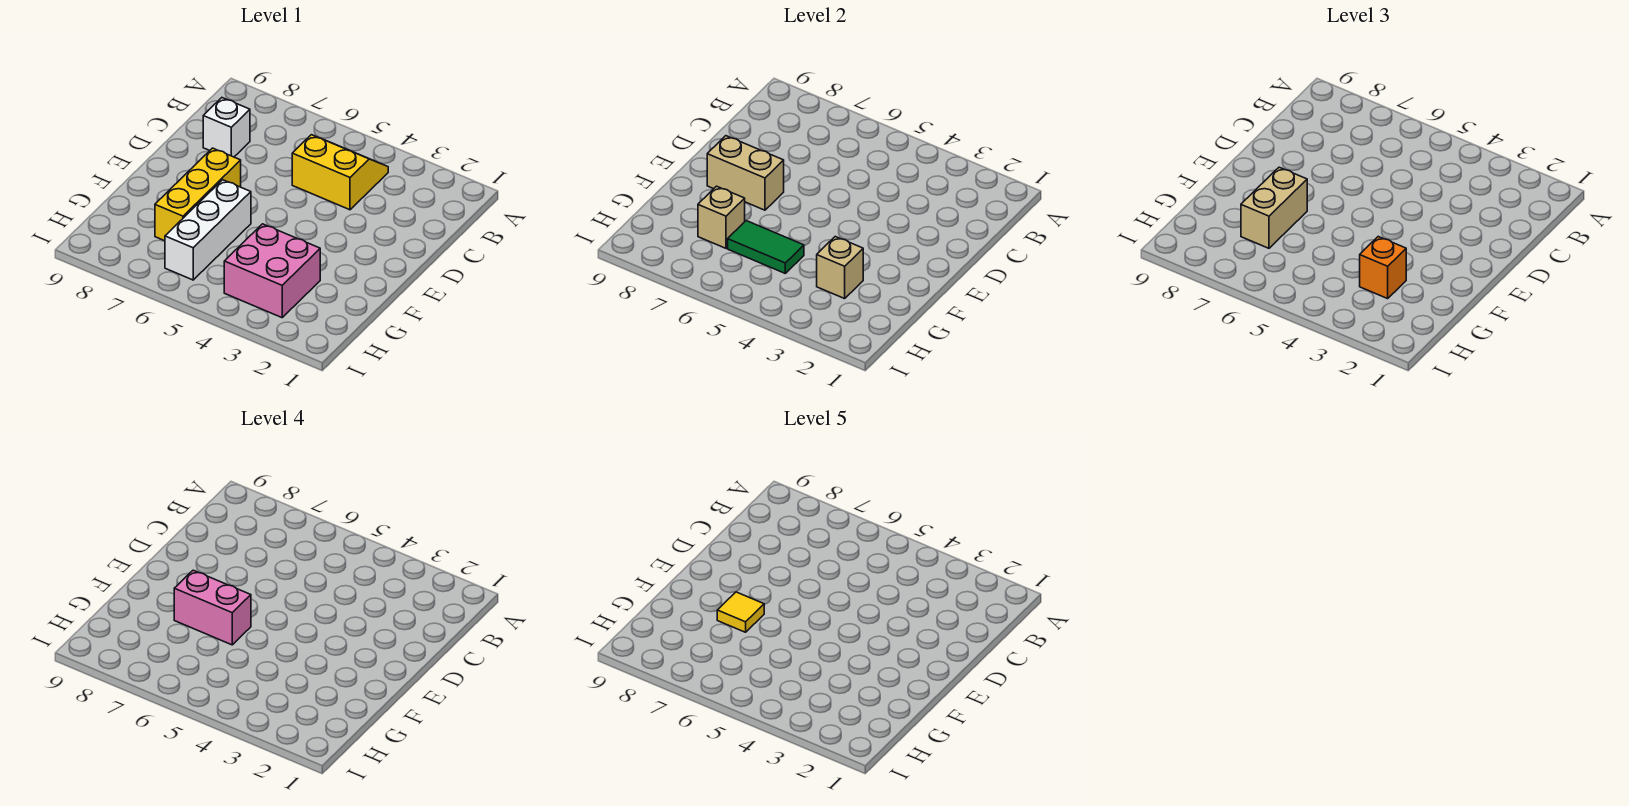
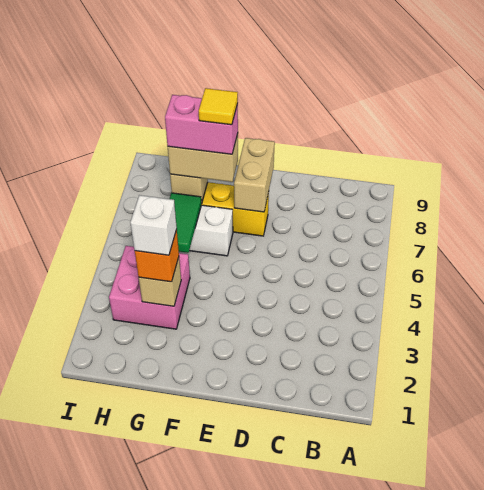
yellow 2x2 slope [292,135,388,210] -> none
white 1x1 brick [203,98,250,157] -> white 1x1 brick moved to [130,195,177,255]
pink 1x2 brick [174,570,251,645] -> pink 1x2 brick turned to [165,95,238,154]

